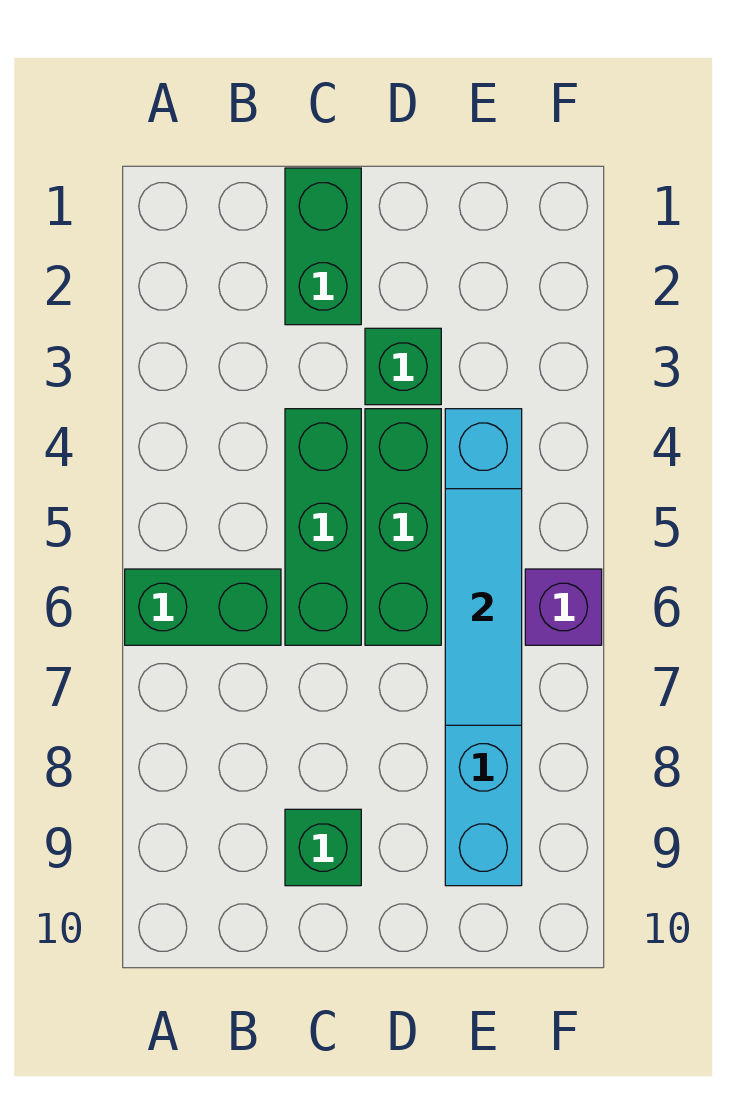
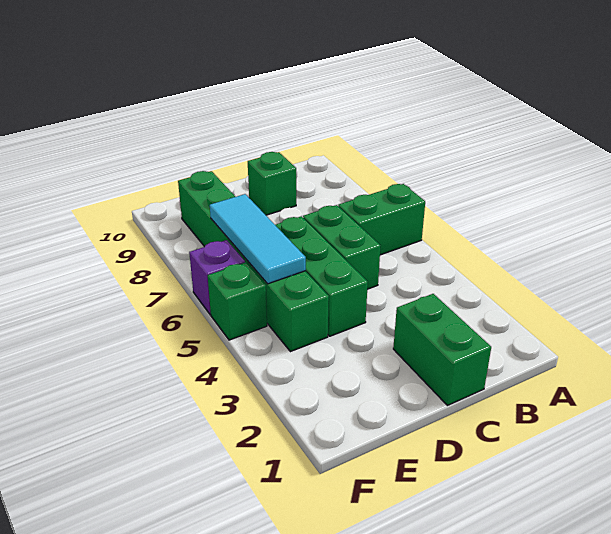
green 1x3 brick [285,409,361,645] -> green 1x2 brick [303,205,381,289]
green 1x1 brick [365,328,441,405] -> green 1x1 brick moved to [208,262,267,340]
cyan 1x6 brick [445,409,522,886] -> green 1x6 brick [178,171,329,352]

